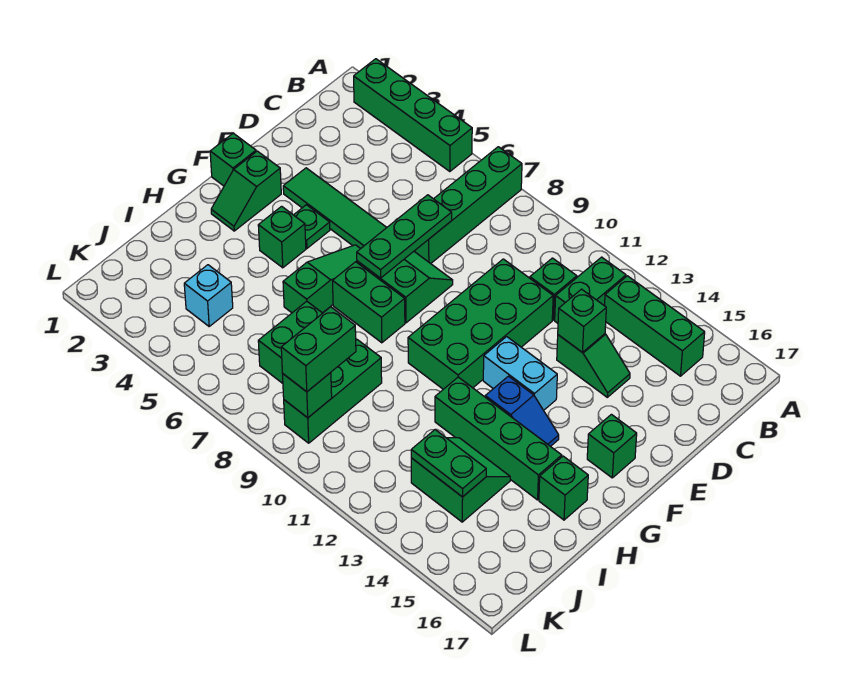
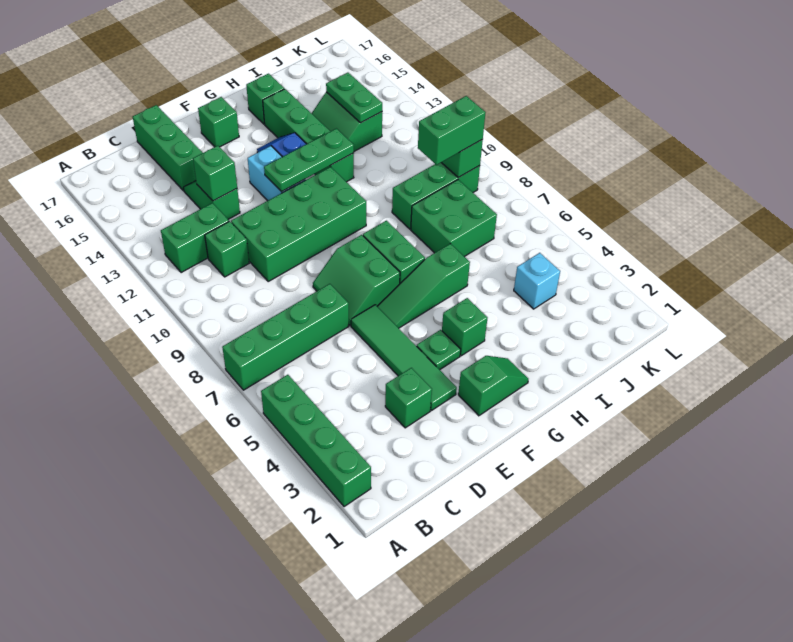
green 1x3 brick [605,276,705,376] -> green 1x3 brick moved to [133,105,203,191]
green 1x3 plate [357,195,452,278] -> green 1x3 plate moved to [264,129,354,192]
green 1x1 brick [210,133,256,186] -> green 1x1 brick moved to [385,368,432,428]

